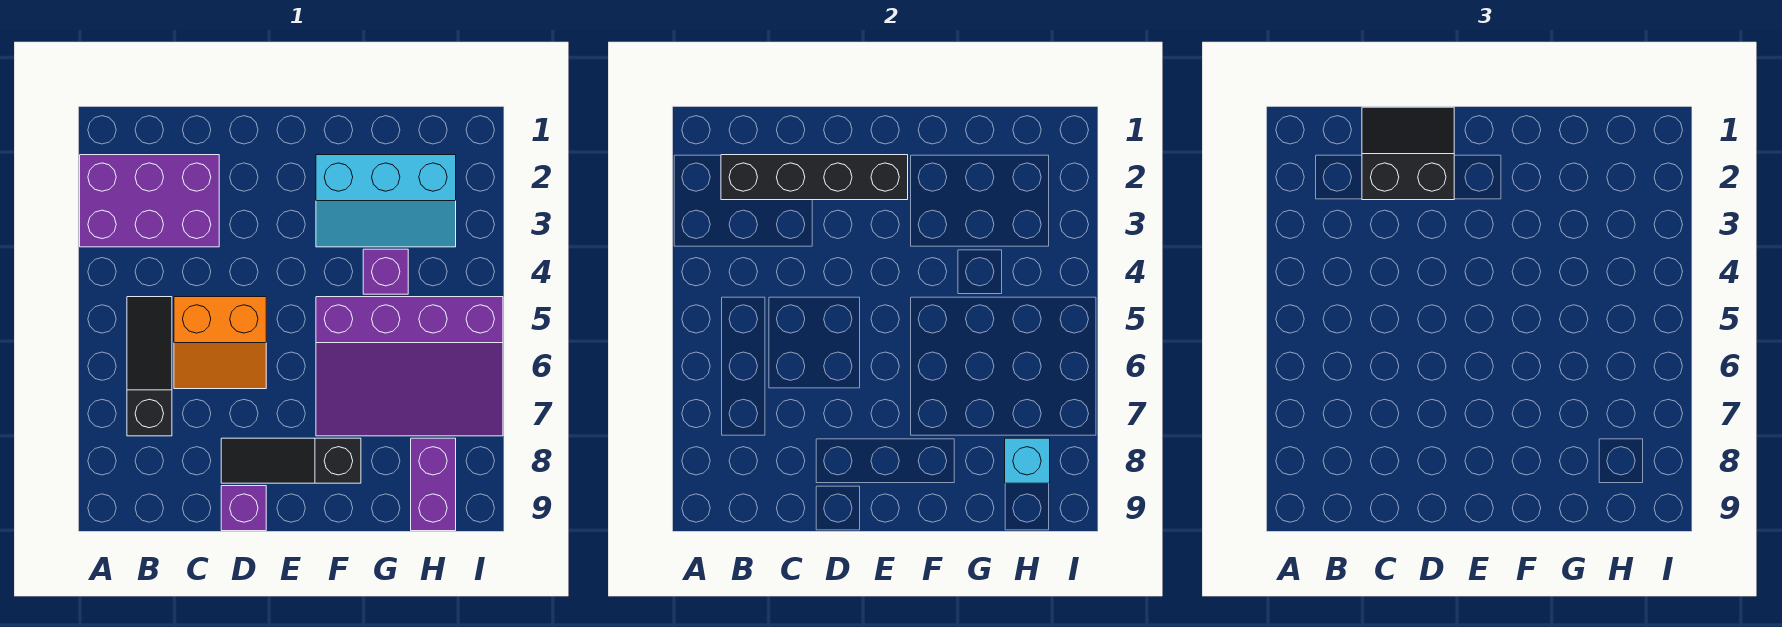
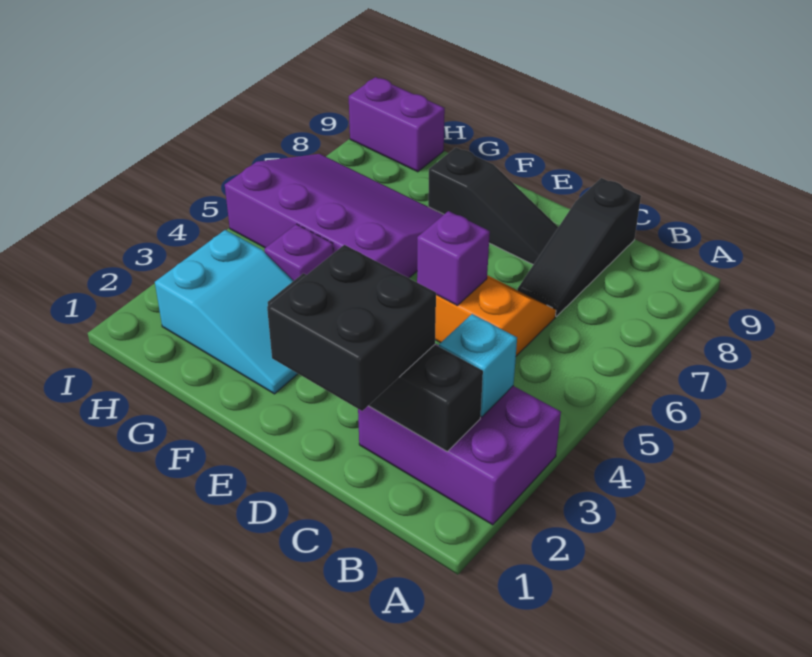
black 1x3 slope [127,297,172,436] -> black 1x3 slope moved to [517,178,641,316]
black 2x2 slope [1362,107,1454,200] -> black 2x2 brick [267,245,436,411]
purple 1x1 brick [221,486,266,531] -> purple 1x1 brick moved to [417,211,490,305]
cyan 2x3 slope [316,155,456,247] -> cyan 2x3 slope turned to [155,230,298,394]
purple 1x2 brick [411,438,456,531] -> purple 1x2 brick turned to [349,77,445,172]
cyan 1x1 brick [1005,438,1050,483] -> cyan 1x1 brick moved to [439,314,517,417]

